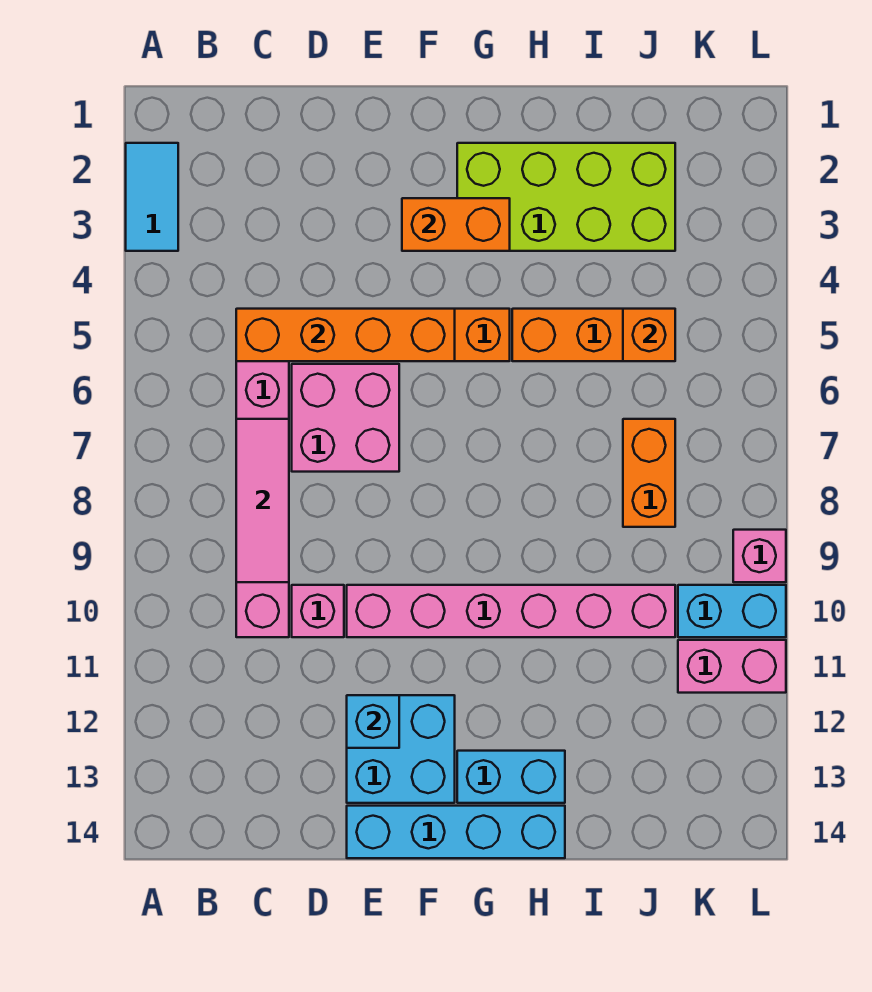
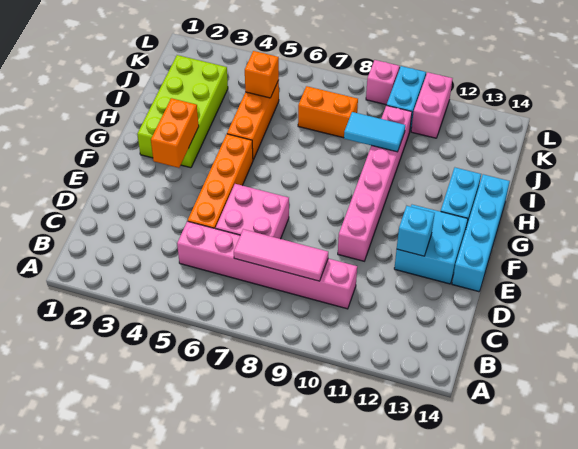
cyan 1x2 tile [126,143,178,251] -> cyan 1x2 tile moved to [344,112,405,152]
orange 1x4 brick [236,309,455,361] -> none
pink 1x1 brick [292,585,344,637] -> none

